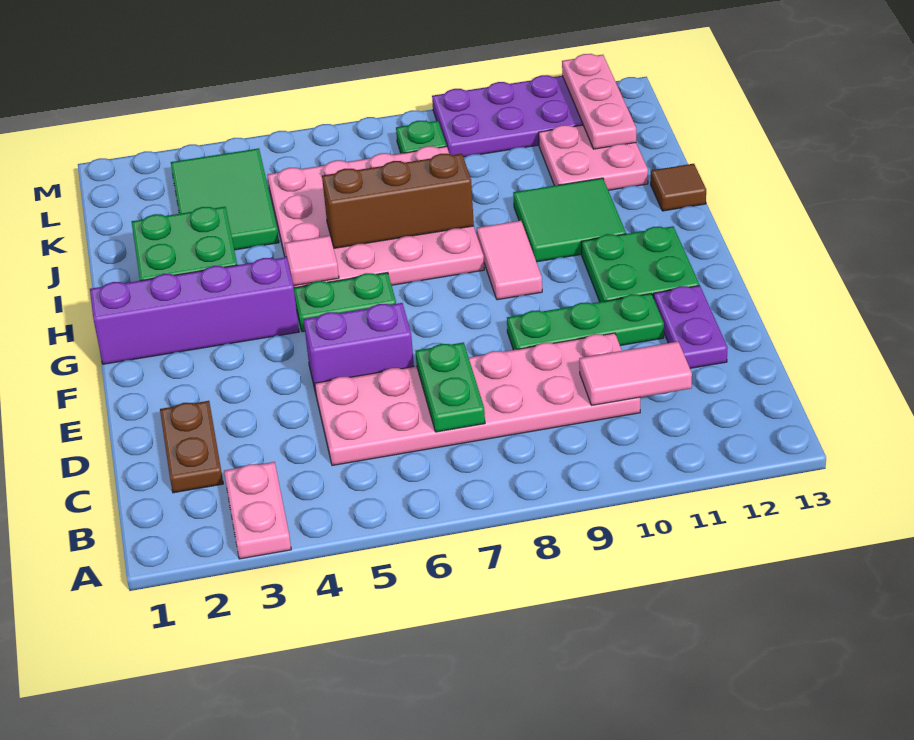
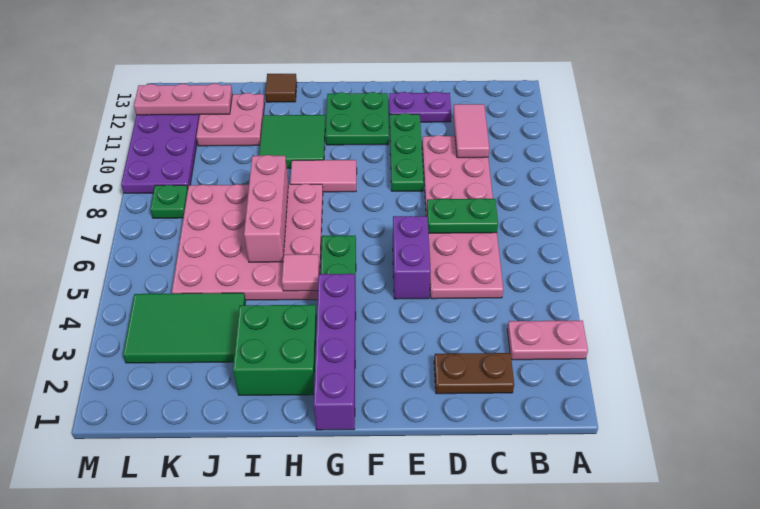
brown 1x3 brick [322,153,474,248] -> pink 1x3 brick [244,155,288,262]

